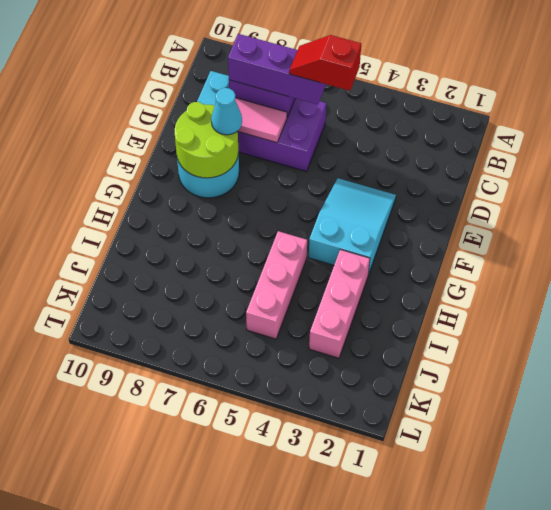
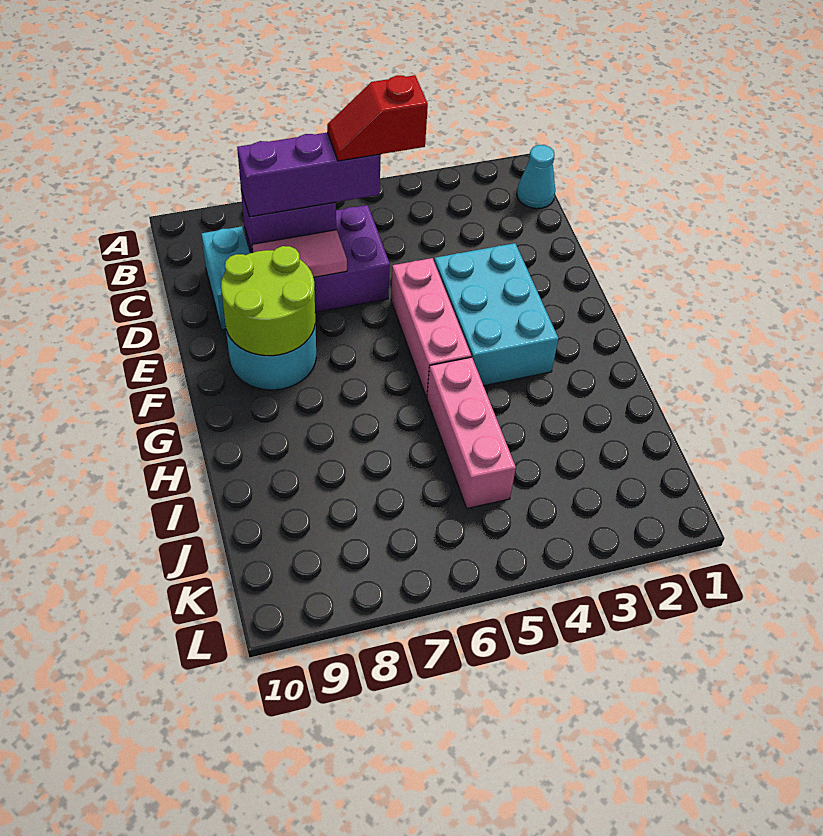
cyan 2x3 slope [309,178,396,275] -> cyan 2x3 brick [434,243,559,386]
cyan 1x1 cone [211,88,242,135] -> cyan 1x1 cone moved to [517,145,555,209]
pink 1x3 brick [309,250,370,358] -> pink 1x3 brick moved to [391,258,471,397]

